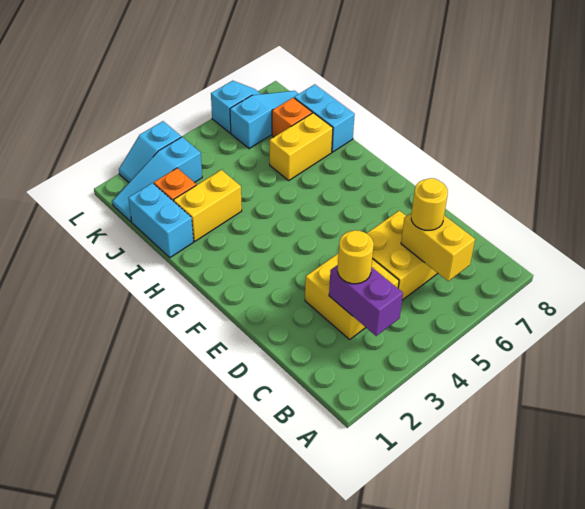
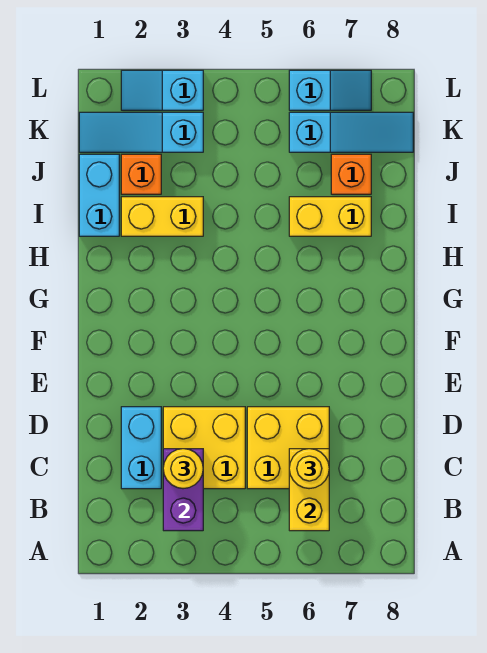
cyan 1x2 brick [294,84,355,152] -> cyan 1x2 brick moved to [121,407,161,489]

